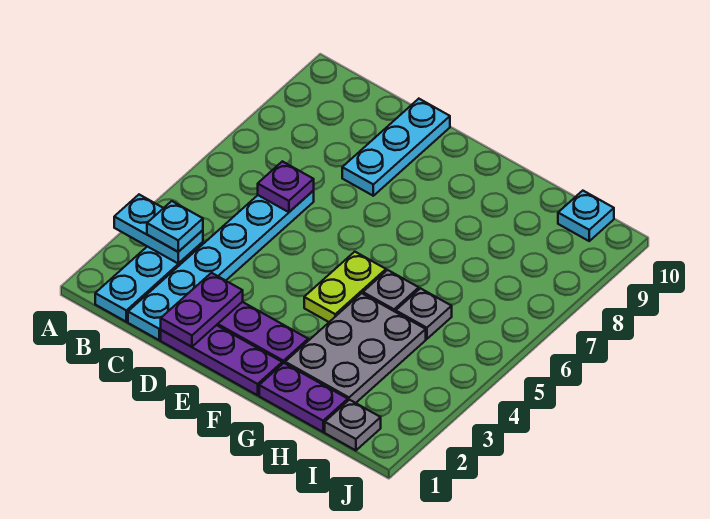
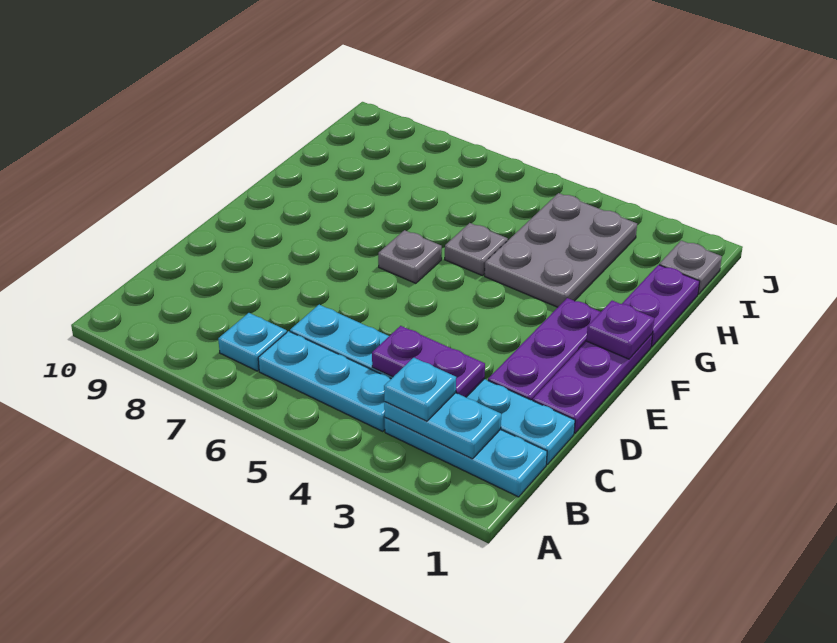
cyan 1x2 plate [114,195,203,264] -> cyan 1x2 plate turned to [384,393,501,459]
purple 1x1 plate [258,161,314,212] -> purple 1x1 plate moved to [586,301,654,359]
purple 1x2 plate [161,273,243,347] -> purple 1x2 plate moved to [372,326,485,397]
cyan 1x3 plate [342,99,450,196] -> cyan 1x3 plate moved to [258,331,391,431]
lime 1x2 plate [304,252,386,322] -> none
grey 2x3 plate [285,293,426,403] -> grey 2x3 plate turned to [485,193,637,307]
grey 1x1 plate [396,288,452,339] -> grey 1x1 plate moved to [378,230,442,283]
cyan 1x1 plate [558,191,614,241] -> cyan 1x1 plate moved to [218,313,287,371]

